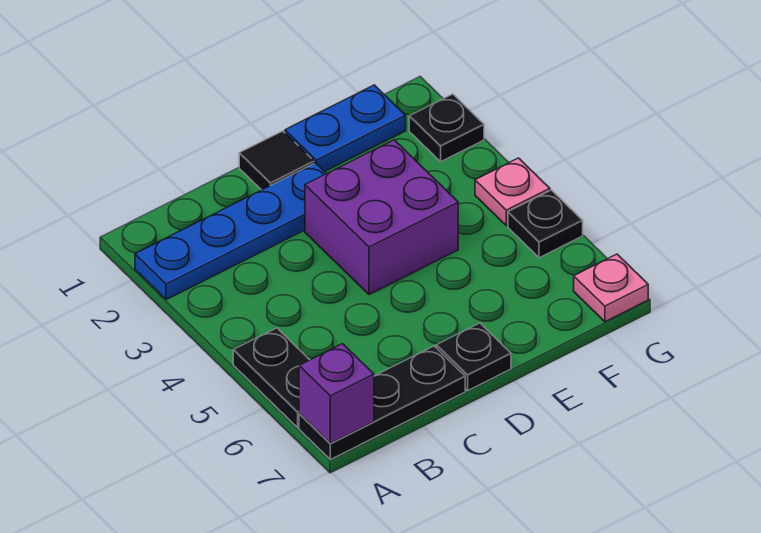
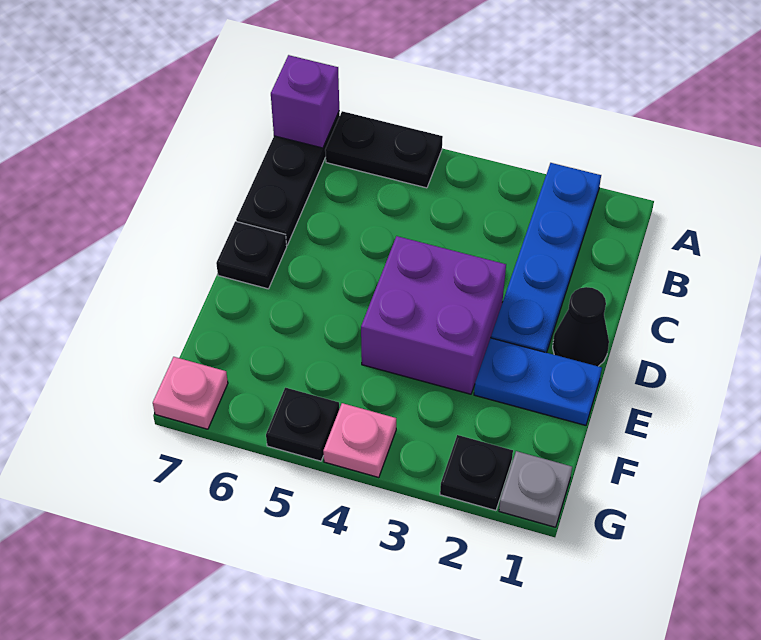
black 1x1 tile [239,131,314,190] -> black 1x1 cone [553,287,609,366]
blue 1x2 plate [285,85,406,171] -> blue 1x2 plate turned to [474,338,602,425]
none -> grey 1x1 plate [499,451,572,527]

